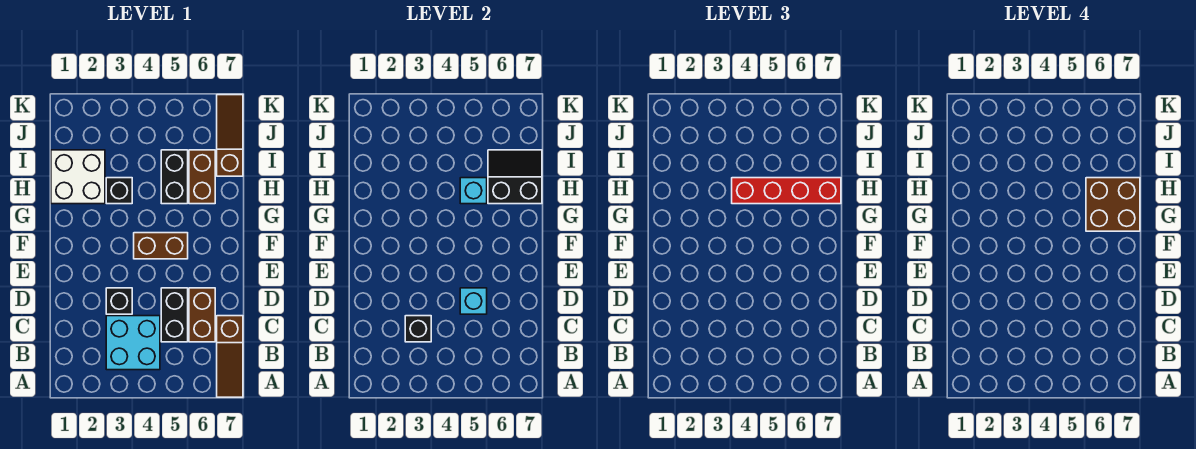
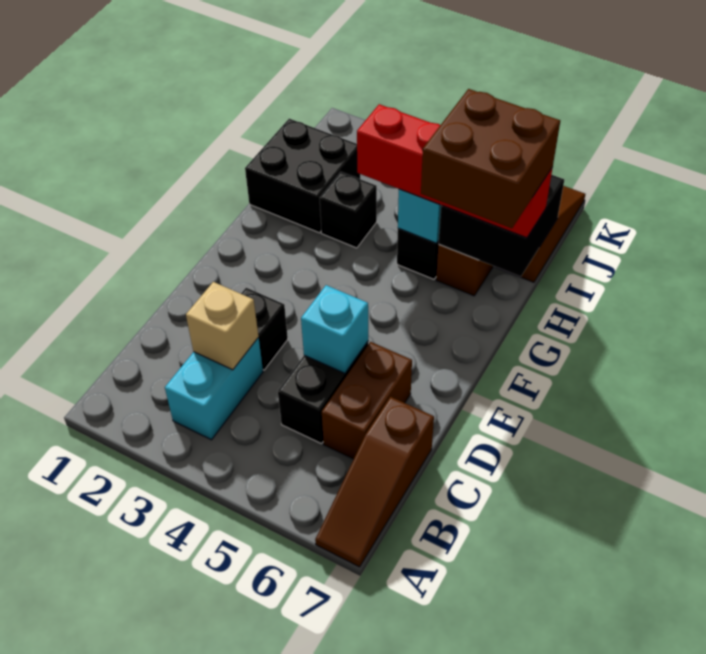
cyan 2x2 brick [106,316,160,370] -> cyan 1x2 brick [165,338,263,440]
black 1x1 brick [405,316,431,342] -> tan 1x1 brick [186,282,259,370]
brown 1x2 brick [134,233,188,259] -> none
white 2x2 brick [51,150,105,204] -> black 2x2 brick [245,119,360,233]
black 2x2 slope [488,150,542,204] -> black 2x2 brick [439,175,564,277]

